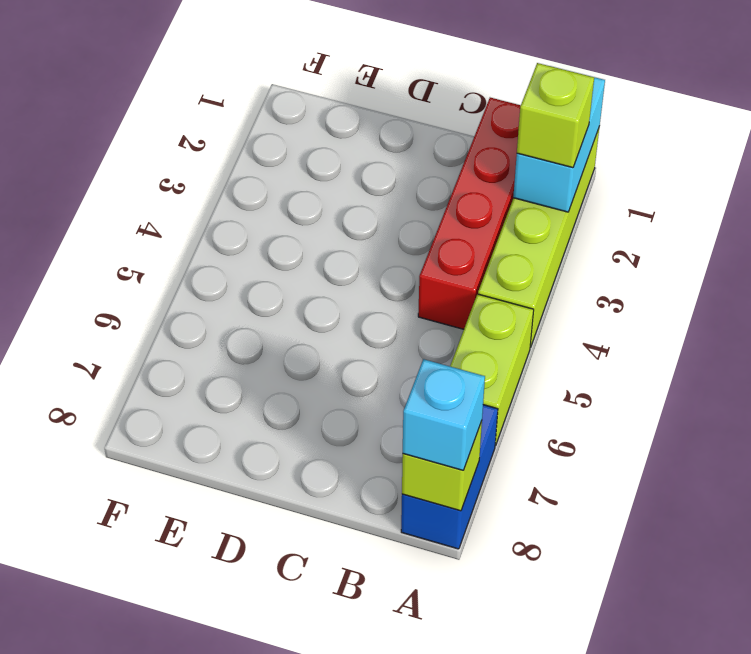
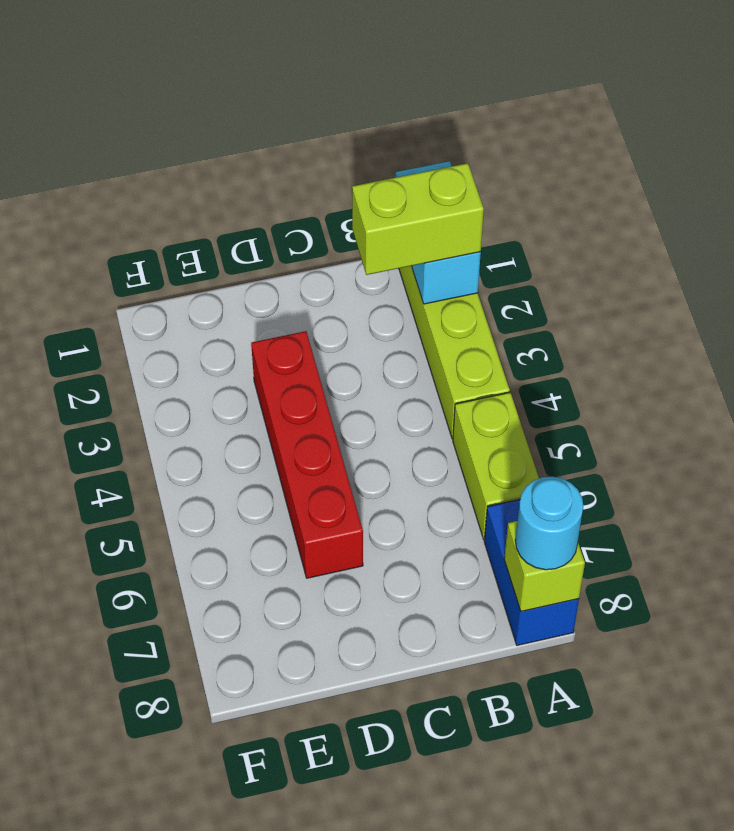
lime 1x1 brick [517,63,594,168] -> lime 1x2 brick [352,163,484,275]
cyan 1x1 brick [403,359,485,470] -> cyan 1x1 round brick [515,477,583,570]
red 1x4 brick [418,98,521,329] -> red 1x4 brick moved to [251,331,363,578]

